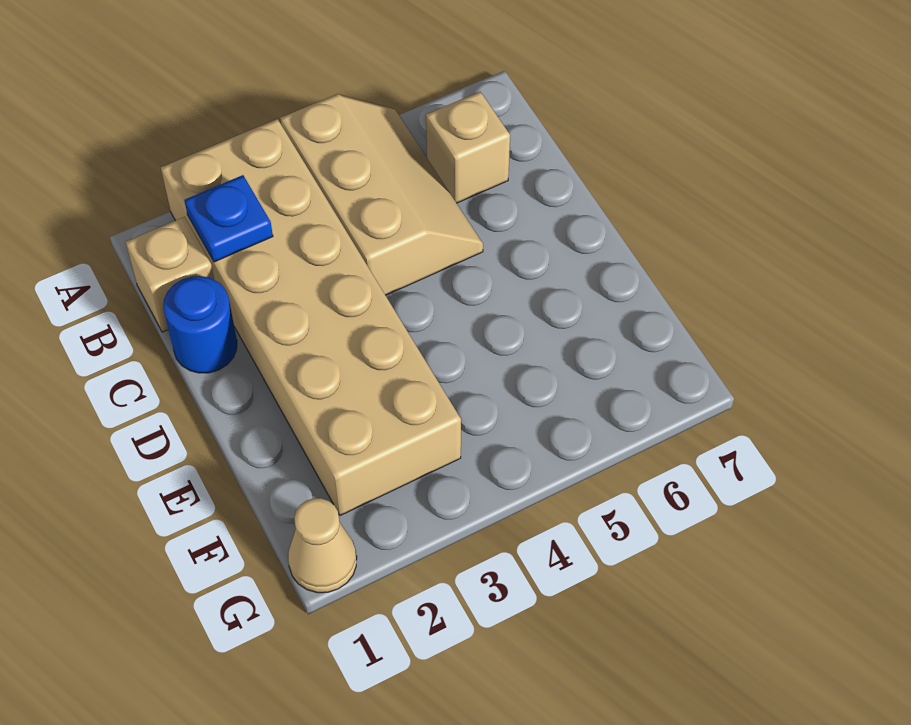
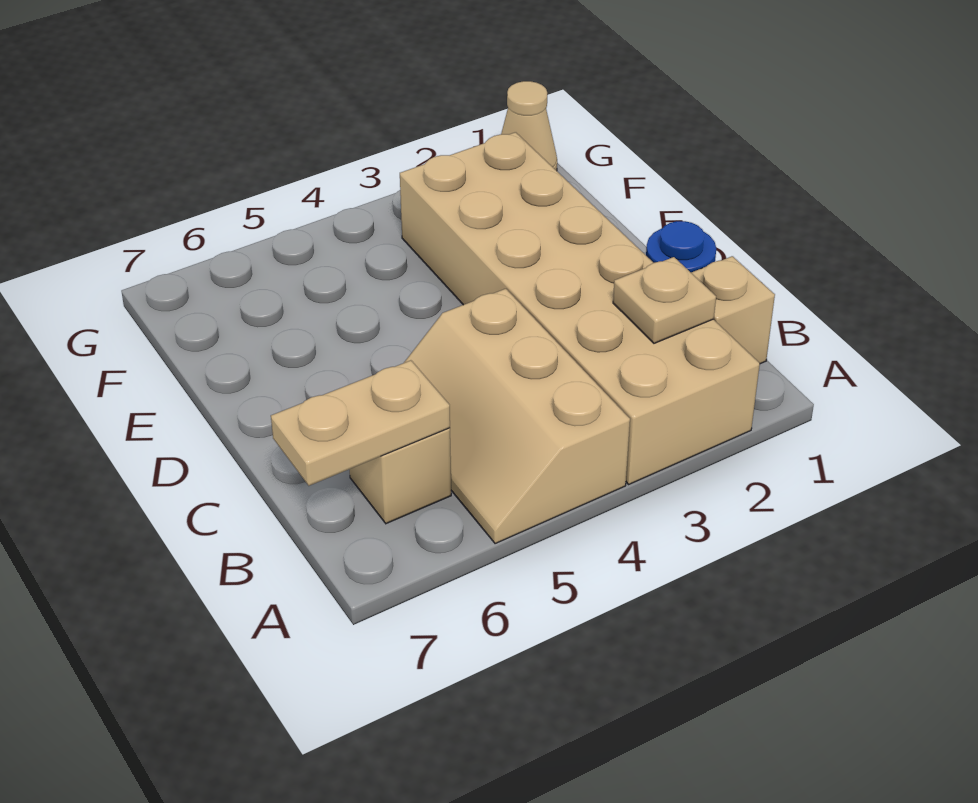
blue 1x1 plate [184,175,273,262] -> tan 1x1 plate [613,257,716,343]
none -> tan 1x2 plate [271,360,450,486]

